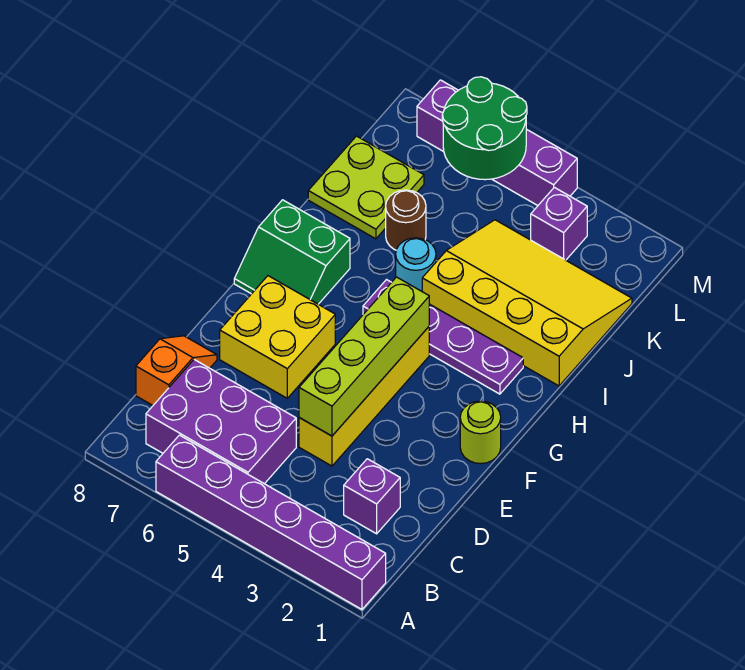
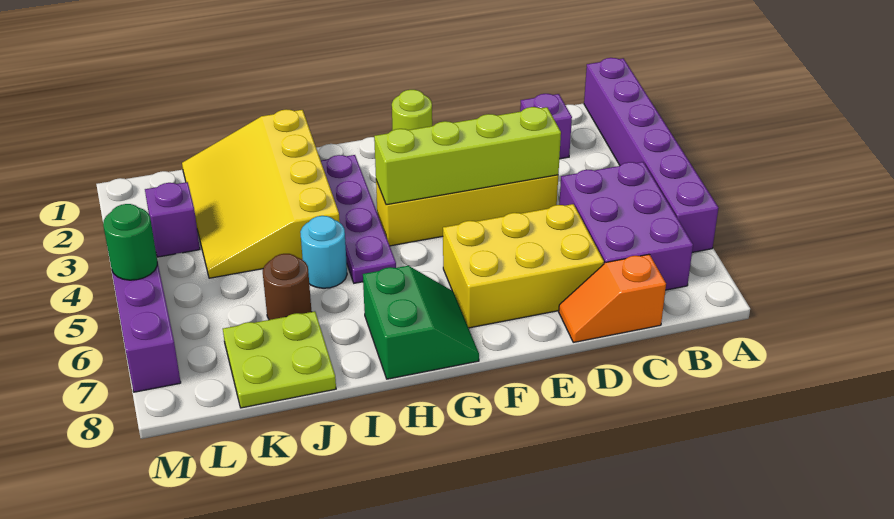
yellow 2x2 brick [220,276,335,398] -> yellow 2x3 brick [443,204,604,328]
green 2x2 round brick [442,77,527,180] -> green 1x1 round brick [103,204,157,280]

